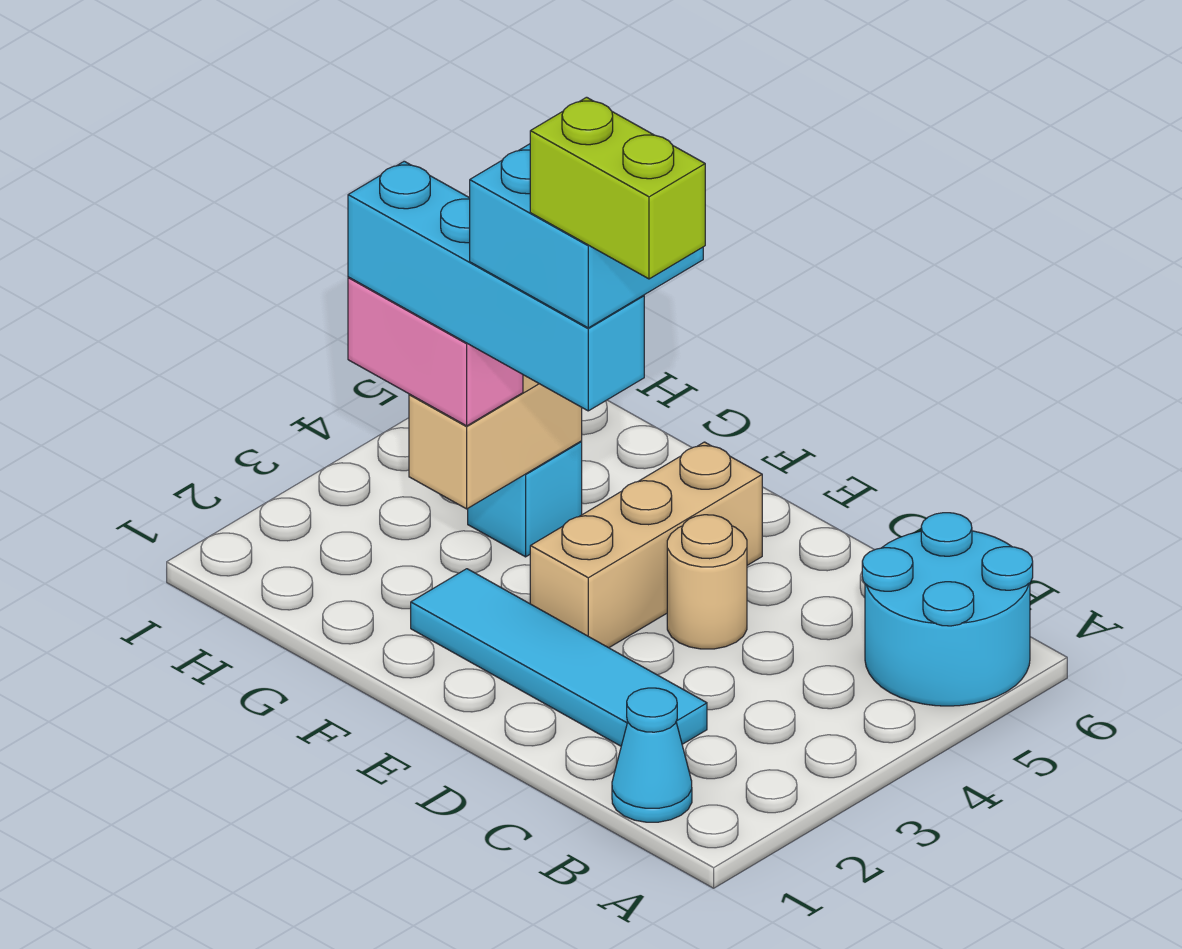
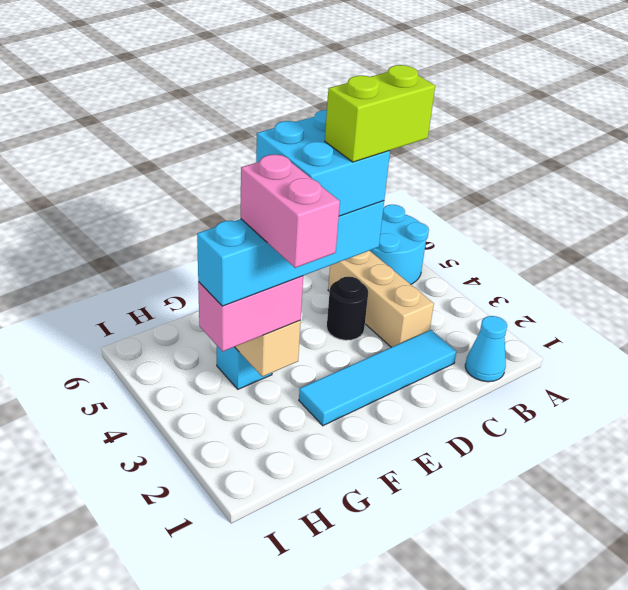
tan 1x1 round brick [667,515,747,649] -> black 1x1 round brick [327,277,368,340]
tan 1x3 brick [530,442,762,648] -> tan 1x3 brick moved to [328,251,434,347]
none -> pink 1x2 brick [241,155,340,268]

